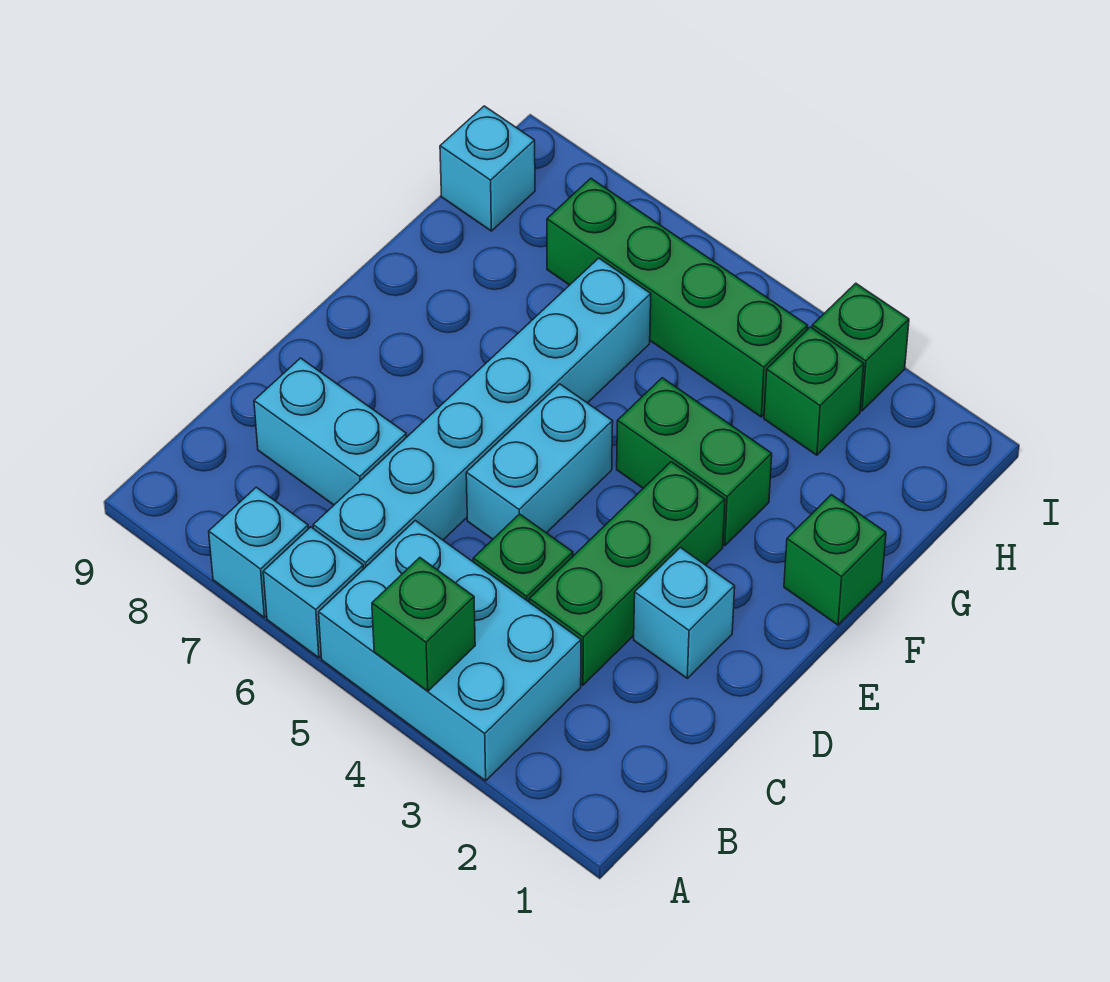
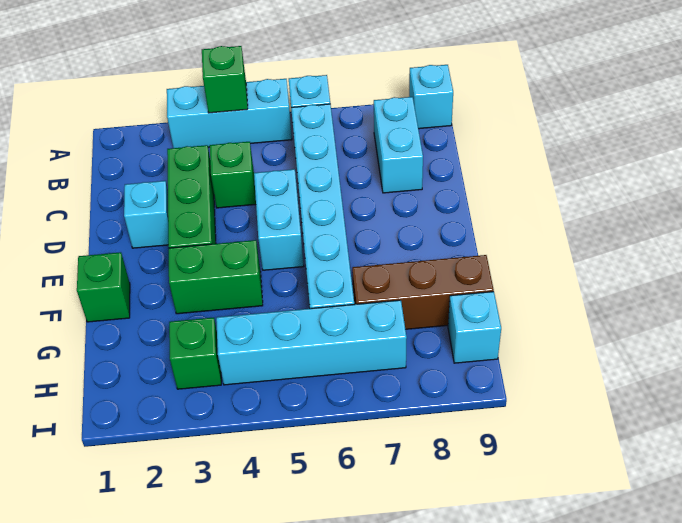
cyan 2x3 brick [319,520,581,781] -> cyan 1x3 brick [167,79,292,148]
cyan 1x1 brick [209,487,308,617] -> cyan 1x1 brick moved to [409,65,453,129]
cyan 1x2 brick [254,358,407,505] -> cyan 1x2 brick turned to [374,97,423,193]
none -> brown 1x3 brick [352,255,494,329]
green 1x4 brick [547,179,808,417] -> cyan 1x4 brick [216,300,407,385]
green 1x1 brick [812,283,909,411] -> none

